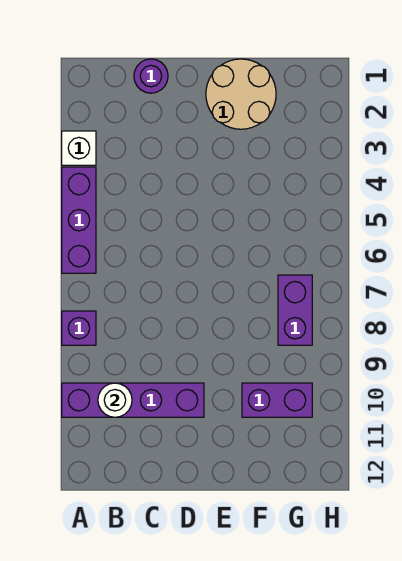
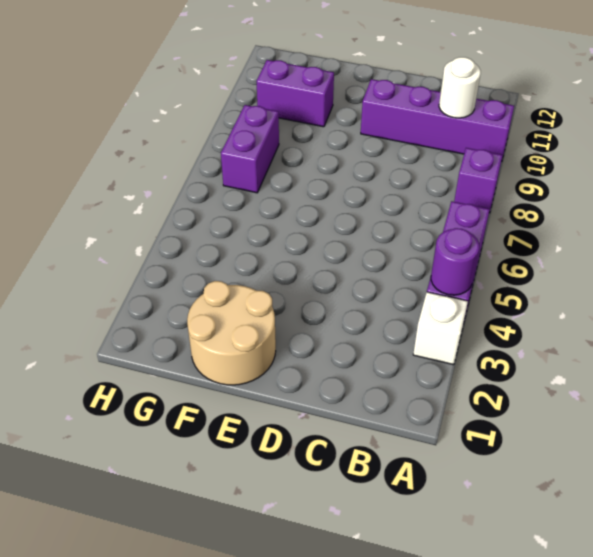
purple 1x1 round brick [134,59,168,93] -> purple 1x1 round brick moved to [431,228,479,295]

